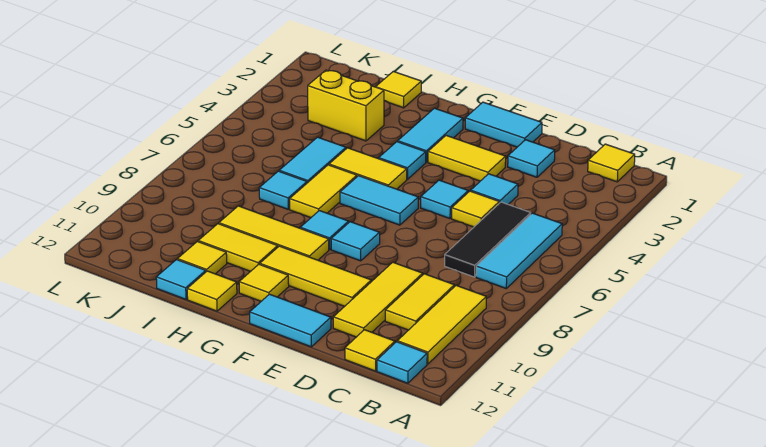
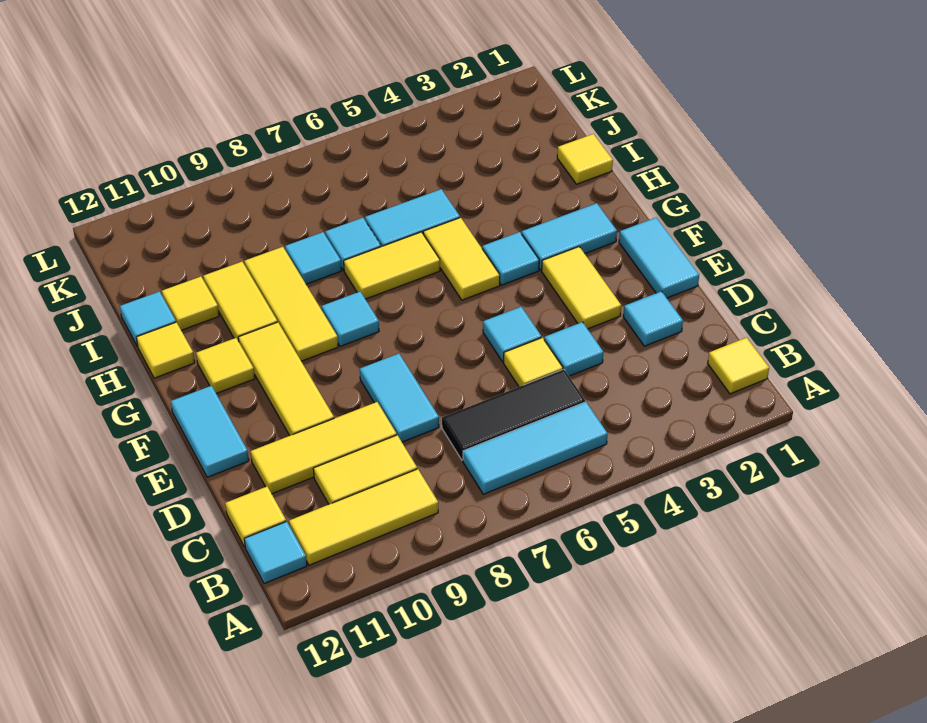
cyan 1x2 tile [340,176,418,225] -> cyan 1x2 tile moved to [360,354,439,442]
cyan 1x1 tile [331,222,380,261] -> cyan 1x1 tile moved to [285,232,341,284]
yellow 1x2 brick [308,70,384,141] -> none

